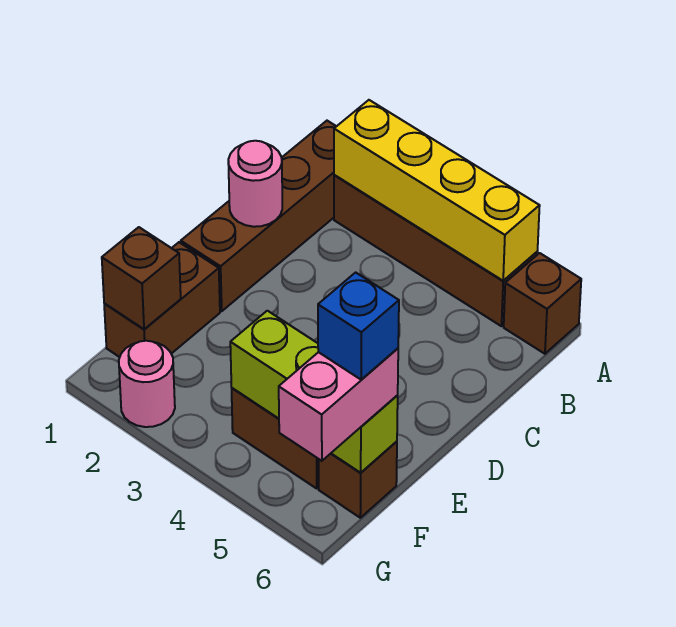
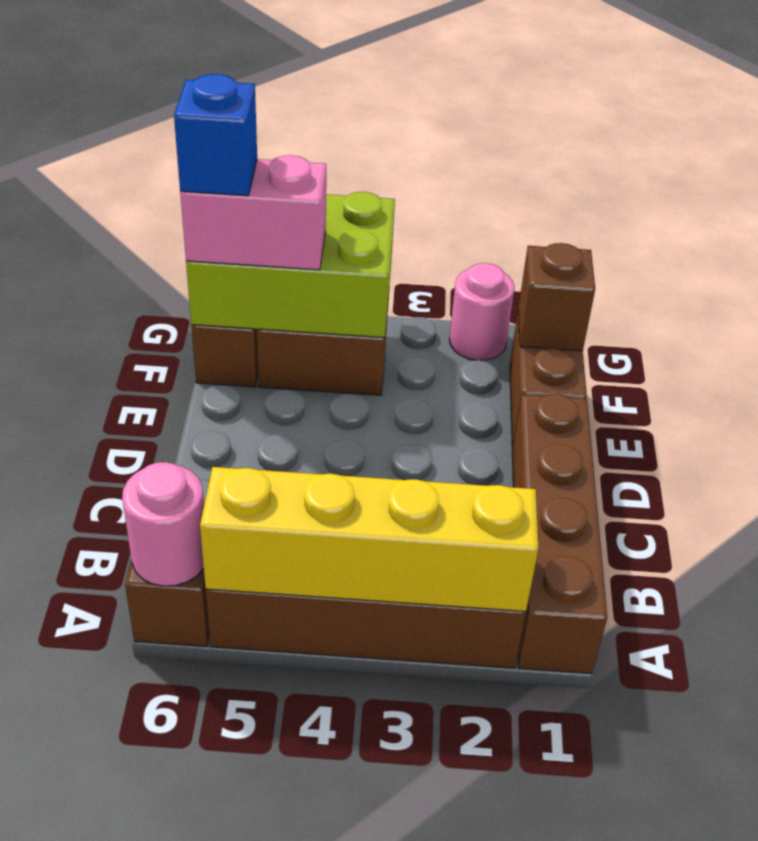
pink 1x1 round brick [228,141,282,227] -> pink 1x1 round brick moved to [122,462,204,586]
lime 1x3 brick [230,311,398,473] -> lime 2x3 brick [186,192,395,338]
pink 1x2 brick [279,348,398,461] -> pink 1x2 brick turned to [180,155,326,270]

